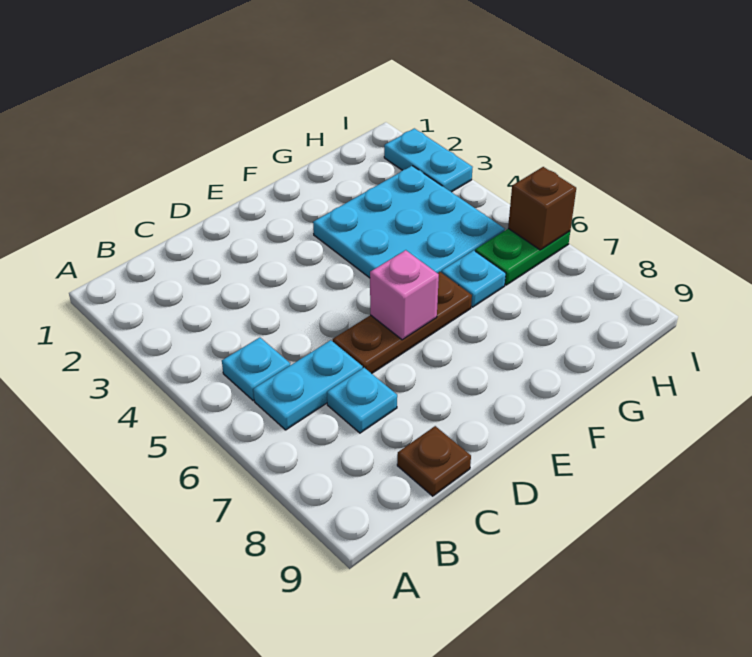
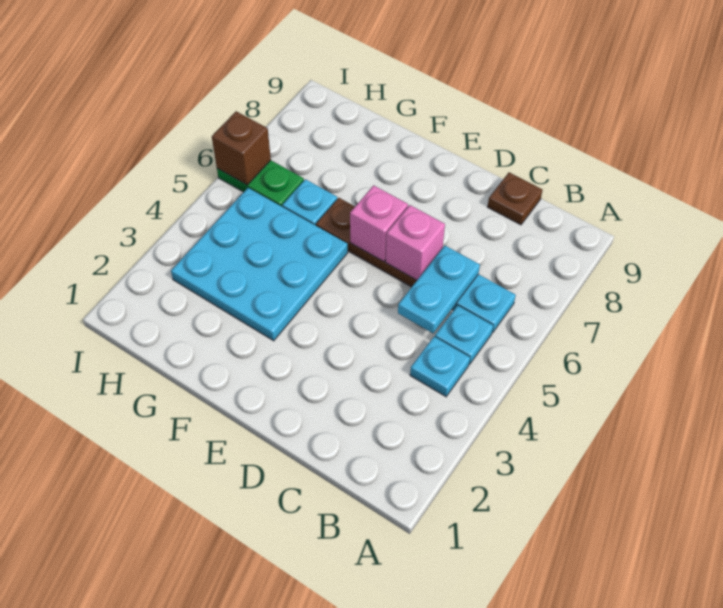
cyan 1x1 plate [327,368,397,433] -> cyan 1x1 plate moved to [410,337,470,397]
none -> pink 1x1 brick [386,205,445,280]
cyan 1x2 plate [384,128,473,192] -> cyan 1x2 plate moved to [398,246,480,333]

